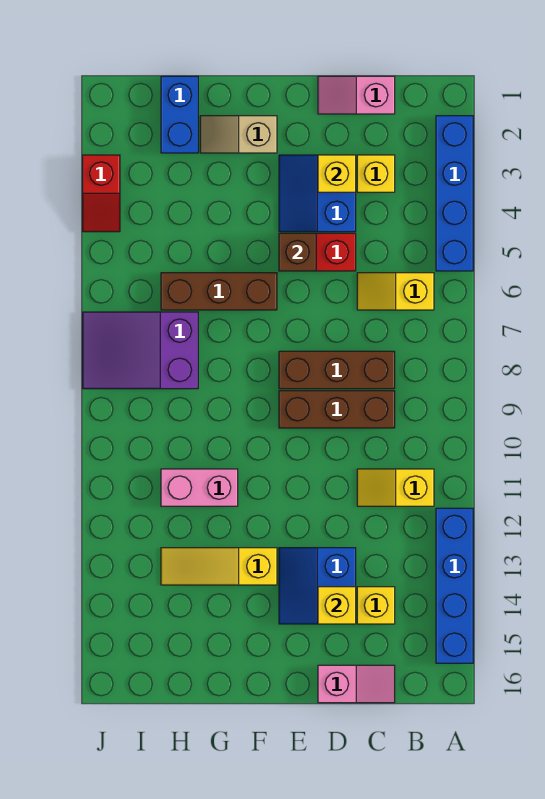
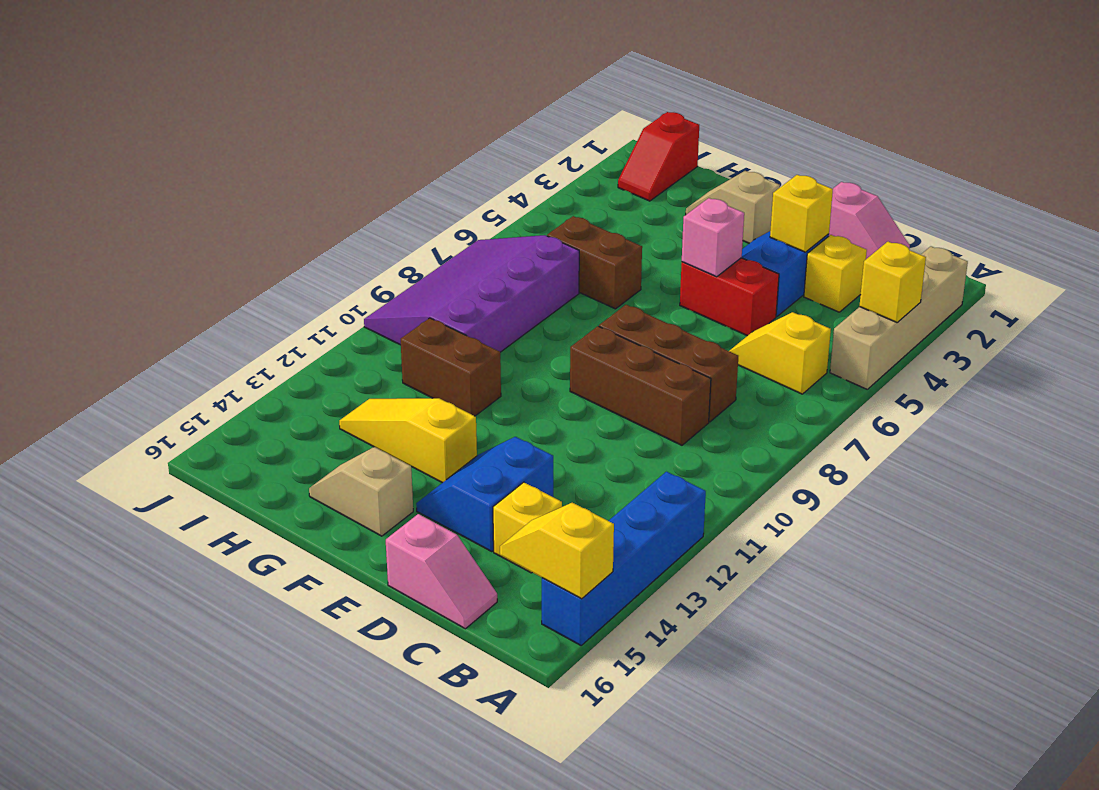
blue 1x4 brick [436,116,473,271] -> tan 1x4 brick [830,246,968,389]
yellow 1x2 slope [357,469,434,506] -> yellow 1x2 slope moved to [500,503,614,599]
pink 1x2 slope [318,76,395,114] -> pink 1x2 slope turned to [829,182,910,259]
yellow 1x1 brick [318,587,356,624] -> yellow 1x1 brick moved to [859,242,926,323]
brown 1x1 brick [279,233,316,271] -> pink 1x1 brick [682,198,744,277]
brown 1x3 brick [161,273,277,310] -> brown 1x2 brick [547,216,642,309]
none -> tan 1x2 slope [309,447,413,536]
pink 1x2 brick [161,469,238,506] -> brown 1x2 brick [401,318,501,416]
blue 1x2 brick [161,76,198,153] -> none
purple 2x3 slope [83,312,198,389] -> purple 3x4 slope [364,235,579,352]
red 1x2 slope [83,155,120,232] -> red 1x2 slope moved to [618,112,699,201]

